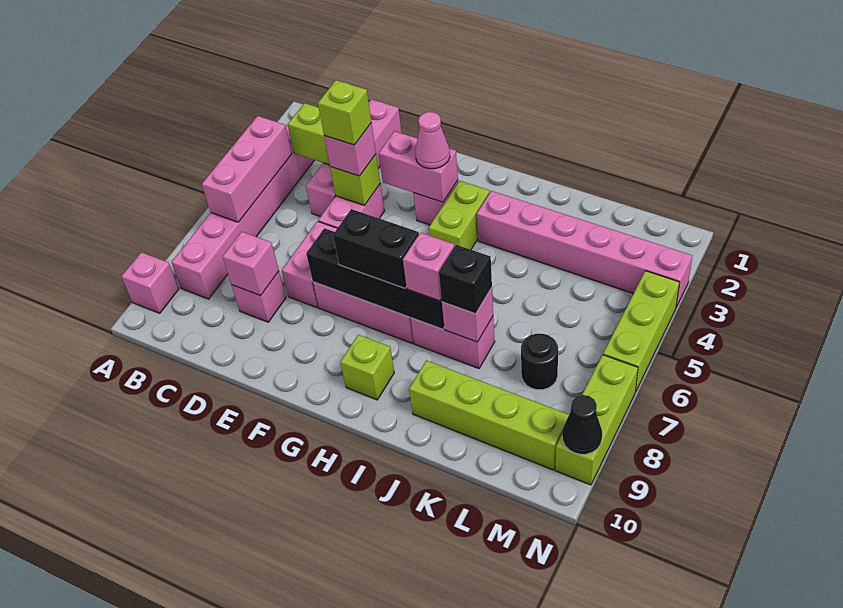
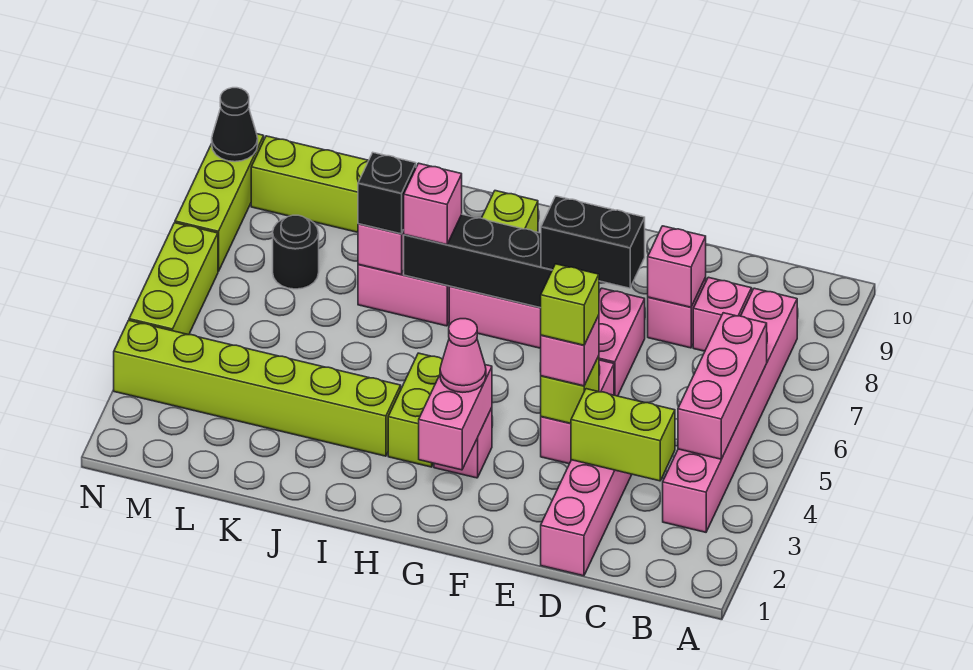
pink 1x1 brick [121,252,179,313] -> pink 1x1 brick moved to [693,277,752,351]
pink 1x2 brick [379,131,458,202] -> pink 1x2 brick turned to [419,365,492,470]
black 1x2 brick [333,209,419,288] -> black 1x2 brick moved to [541,196,645,288]
pink 1x6 brick [477,191,692,307] -> lime 1x6 brick [114,320,401,456]

